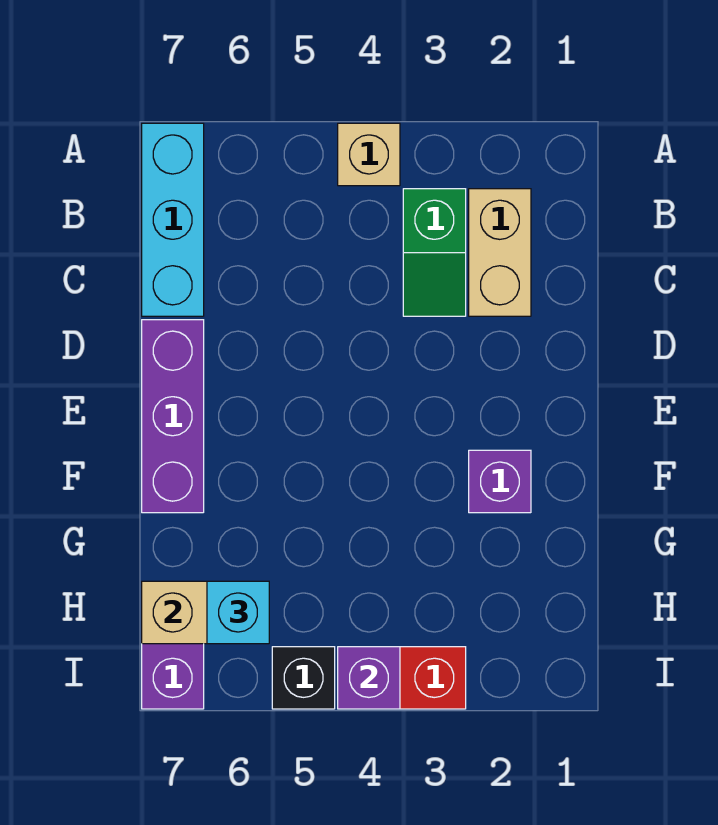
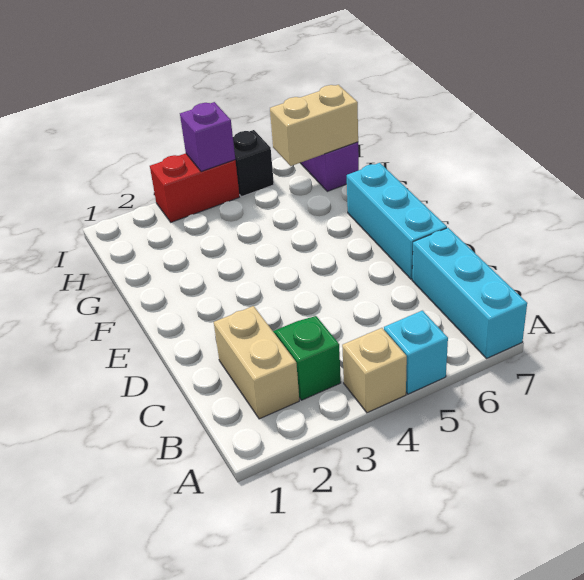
purple 1x3 brick [142,320,204,513] -> cyan 1x3 brick [347,163,447,279]
purple 1x1 brick [469,450,531,513] -> none
cyan 1x1 brick [207,581,269,644] -> cyan 1x1 brick moved to [384,311,448,394]

